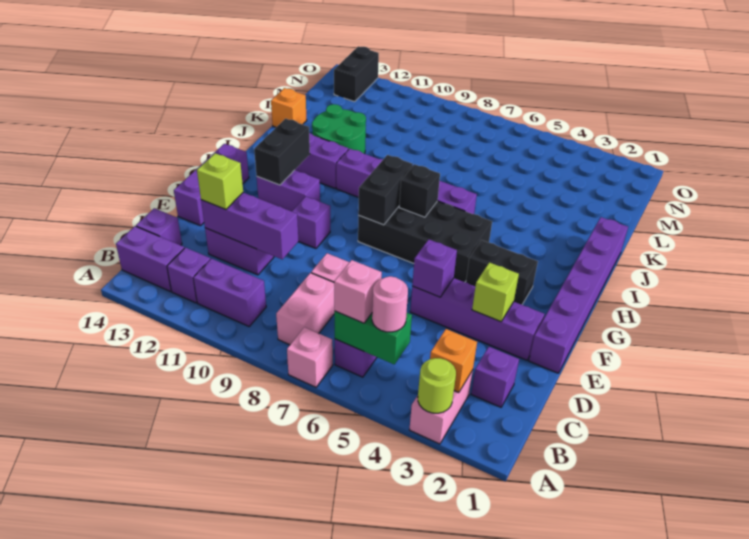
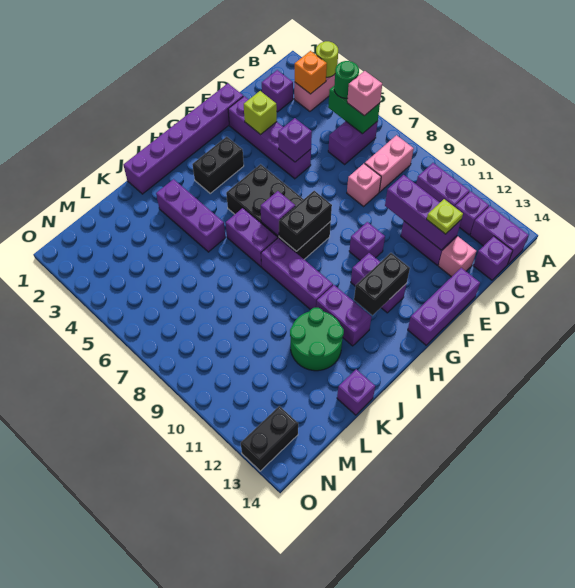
pink 1x1 brick [287,327,333,387] -> pink 1x1 brick moved to [438,237,476,277]
pink 1x1 round brick [372,276,408,332] -> green 1x1 round brick [334,61,359,98]
lime 1x1 brick [197,153,243,209] -> lime 1x1 plate [427,199,463,234]
black 1x2 brick [466,240,538,305] -> black 1x2 brick turned to [192,137,244,193]
black 1x1 brick [399,164,440,217] -> purple 1x1 brick [261,191,295,236]
none -> purple 1x3 brick [156,179,225,252]
orange 1x1 brick [271,88,307,127] -> purple 1x1 brick [337,369,375,415]

